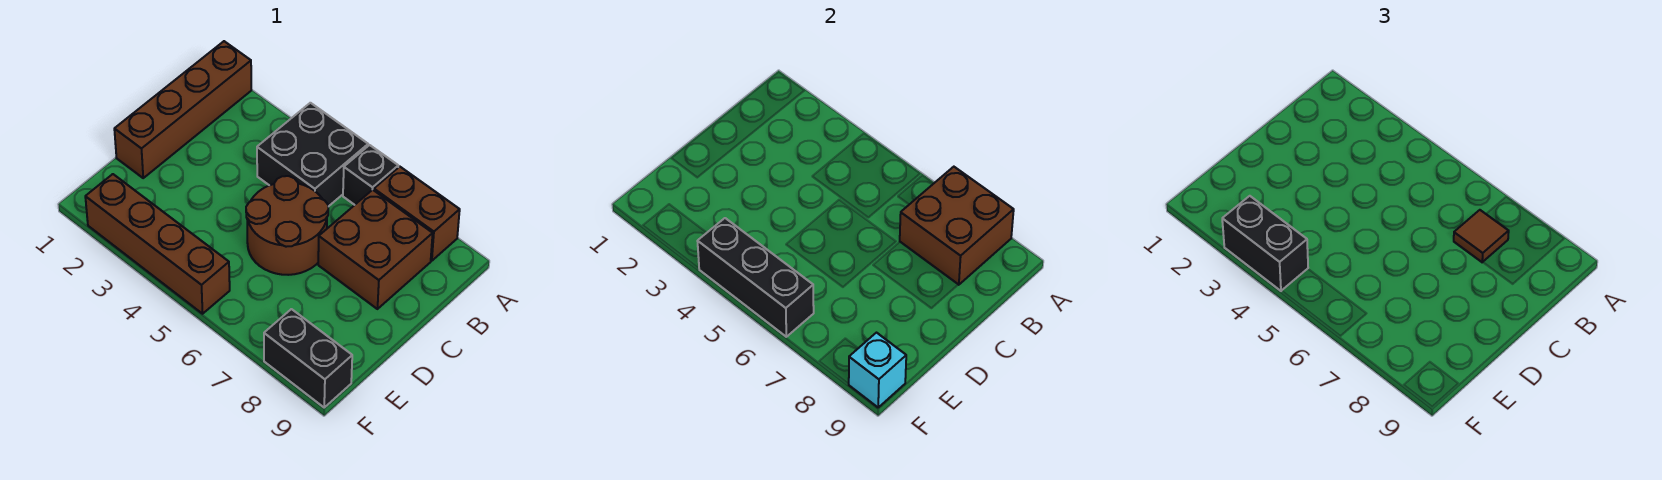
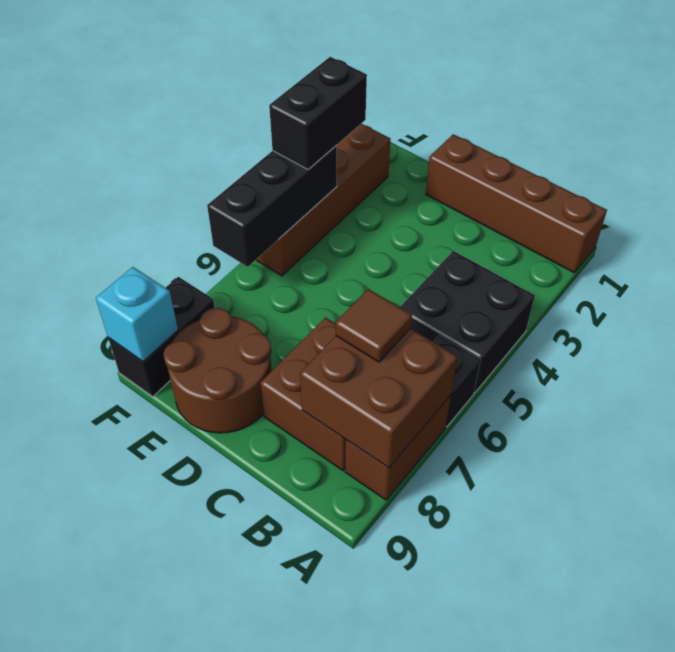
brown 2x2 round brick [246,176,328,275] -> brown 2x2 round brick moved to [163,308,272,433]

